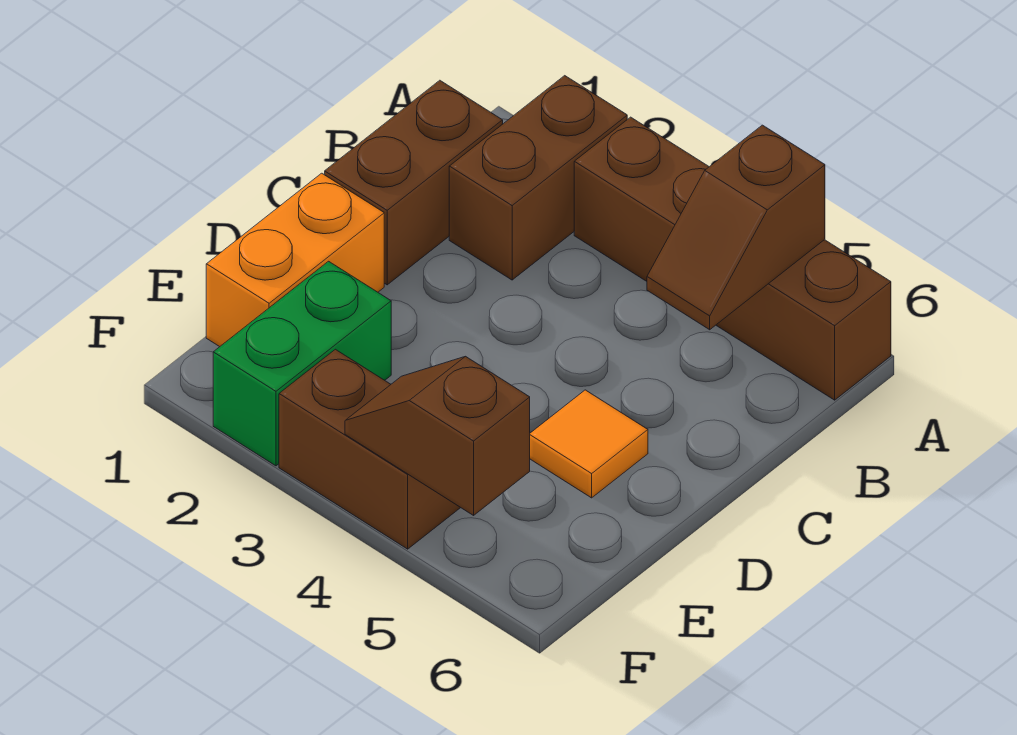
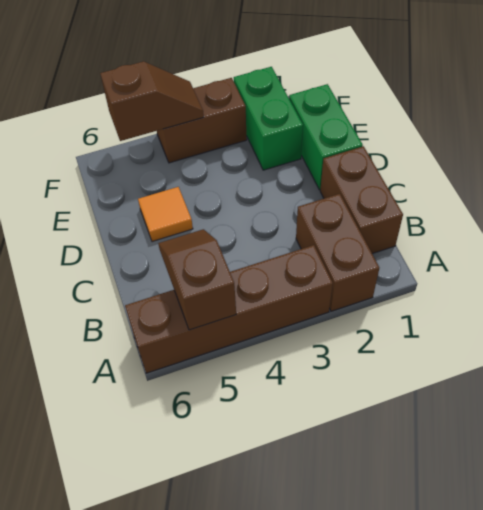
orange 1x2 brick [206,173,384,347] -> green 1x2 brick [289,84,363,190]

